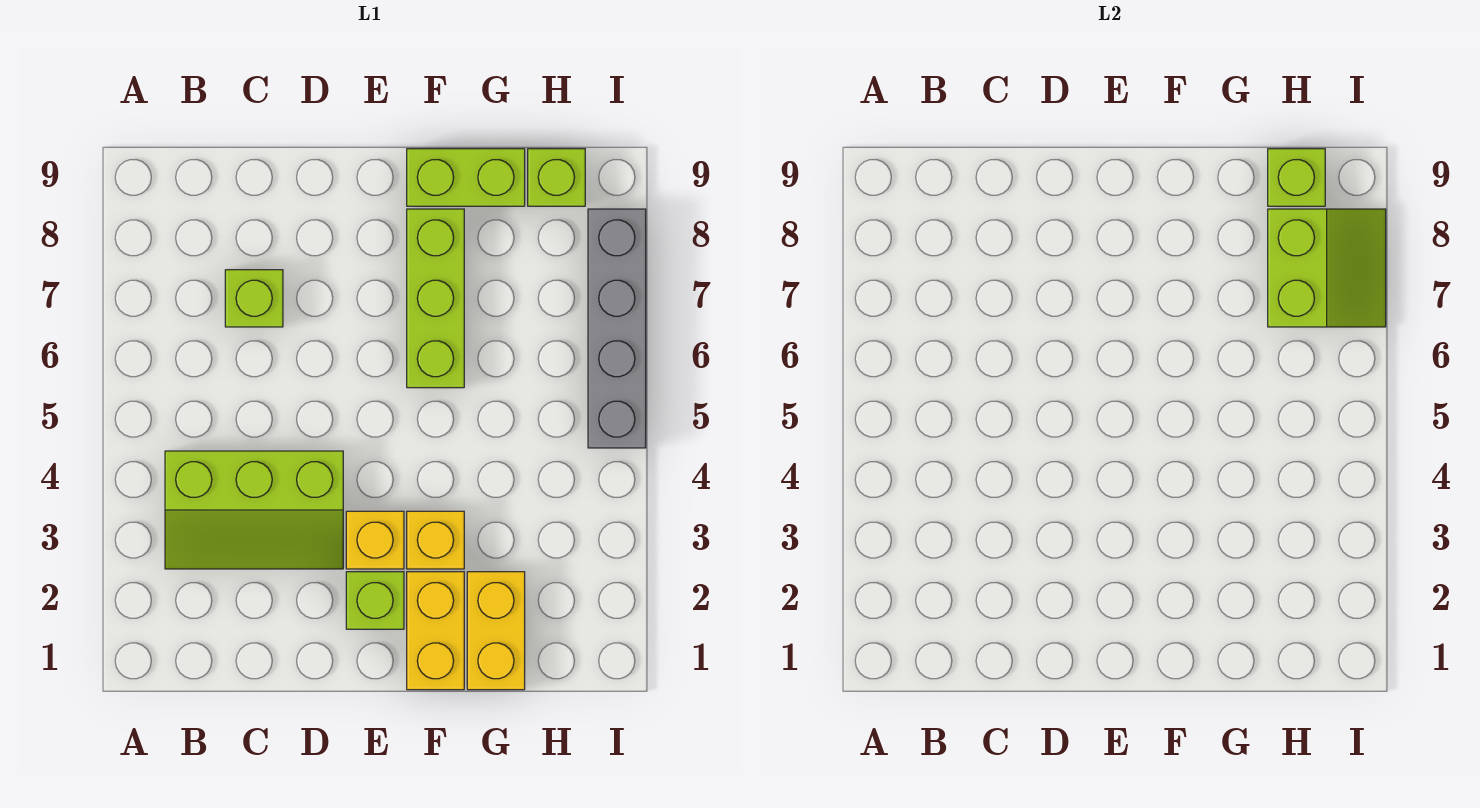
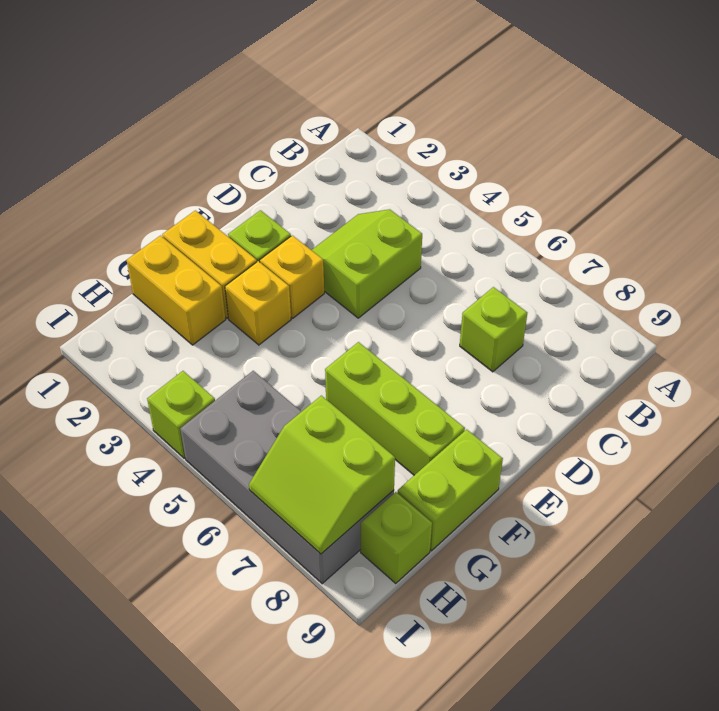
lime 2x3 slope [165,451,343,569] -> lime 2x2 slope [312,209,422,318]
lime 1x1 brick [1268,149,1325,206] -> lime 1x1 brick moved to [147,371,215,458]
grey 1x4 brick [588,209,646,448] -> grey 2x4 brick [181,371,394,584]

